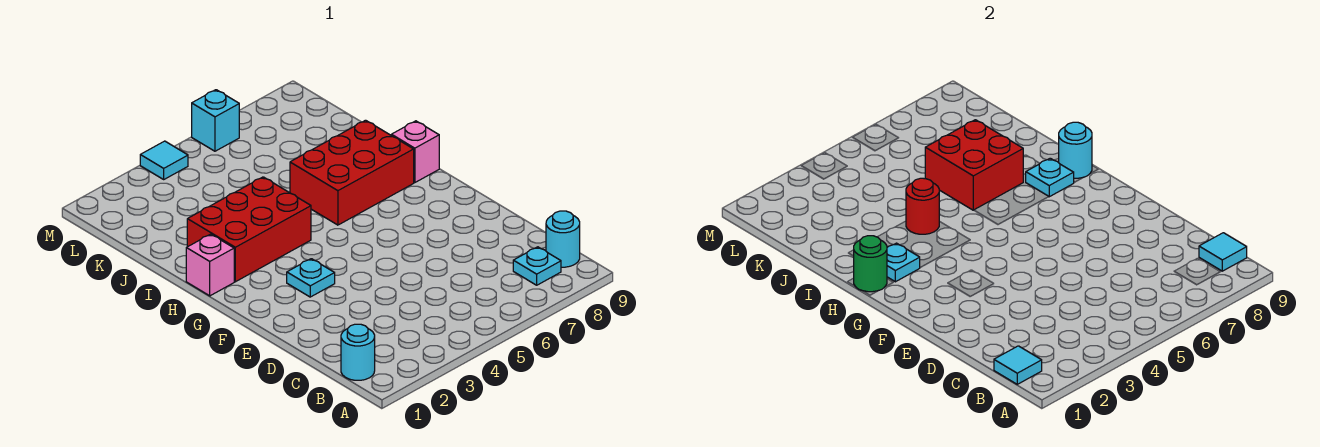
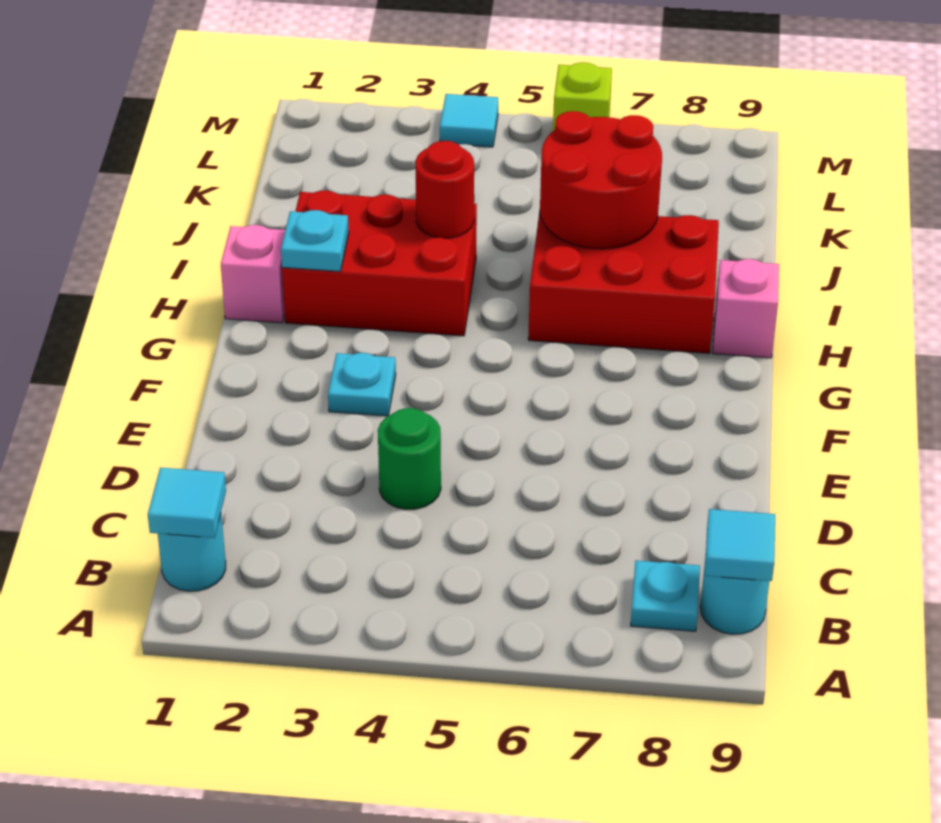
green 1x1 round brick [854,236,887,292] -> green 1x1 round brick moved to [378,408,441,509]
cyan 1x1 plate [1026,158,1074,197] -> none
cyan 1x1 round brick [1059,122,1092,178] -> none
red 2x2 brick [925,120,1023,210] -> red 2x2 round brick [540,111,662,249]
cyan 1x1 brick [192,90,239,151] -> lime 1x1 brick [553,62,612,131]

